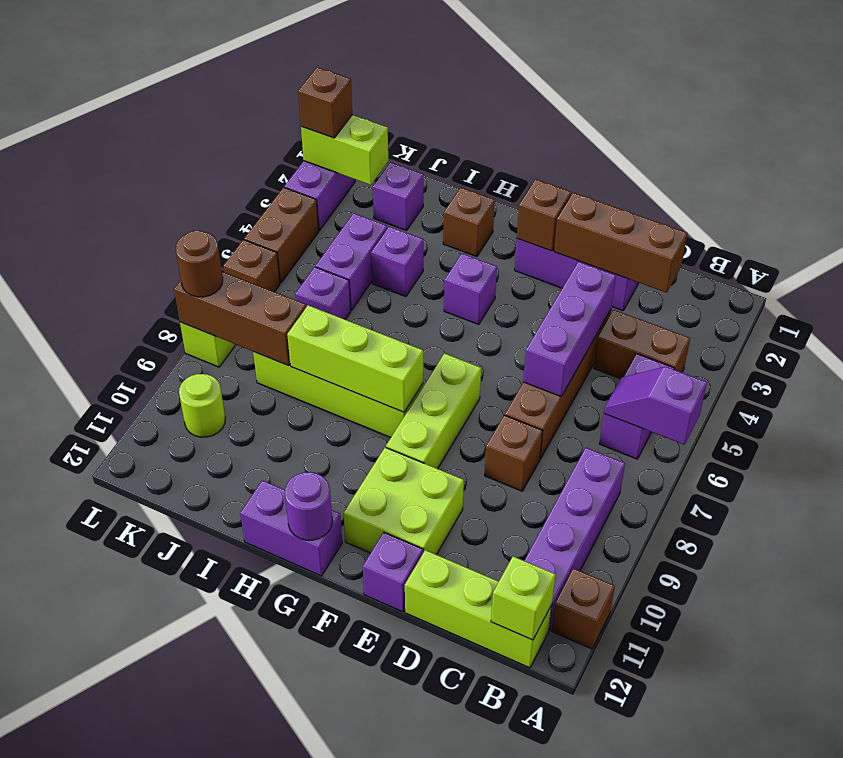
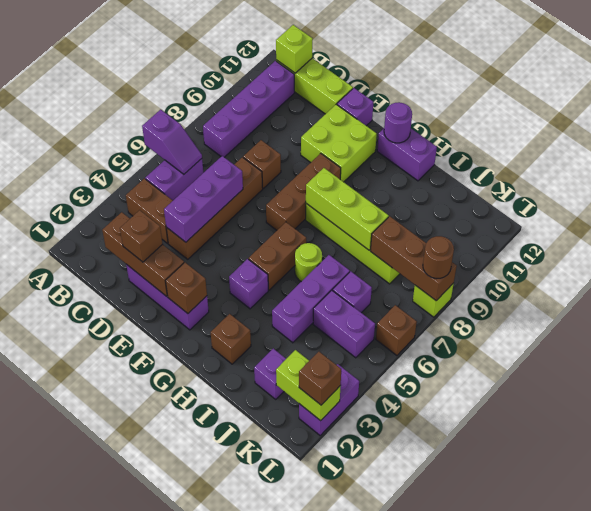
brown 1x1 brick [552,568,615,649] -> brown 1x1 brick moved to [120,210,162,262]
lime 1x3 brick [386,353,481,469] -> brown 1x3 brick [266,153,341,230]
purple 1x1 brick [371,227,423,297] -> purple 1x3 brick [272,255,350,343]
purple 1x2 brick [315,213,387,310] -> purple 1x2 brick turned to [313,290,375,358]
lime 1x1 round brick [179,374,225,437] -> lime 1x1 round brick moved to [295,243,322,282]
brown 1x2 brick [244,187,319,283] -> brown 1x2 brick moved to [249,222,306,290]

